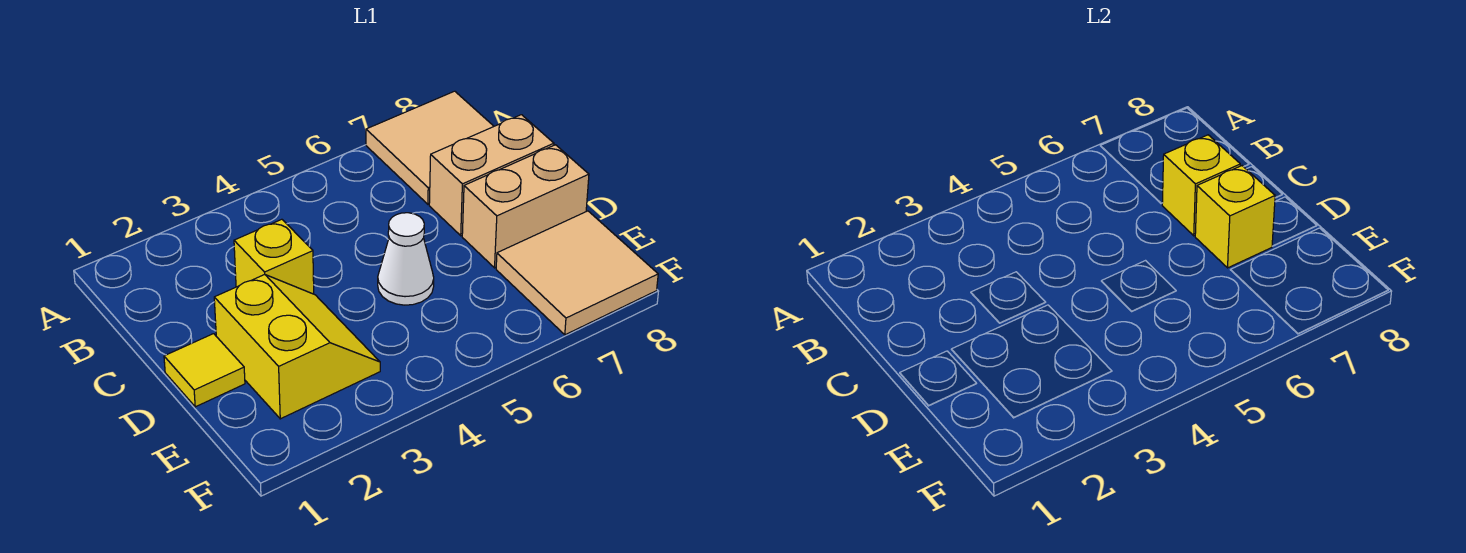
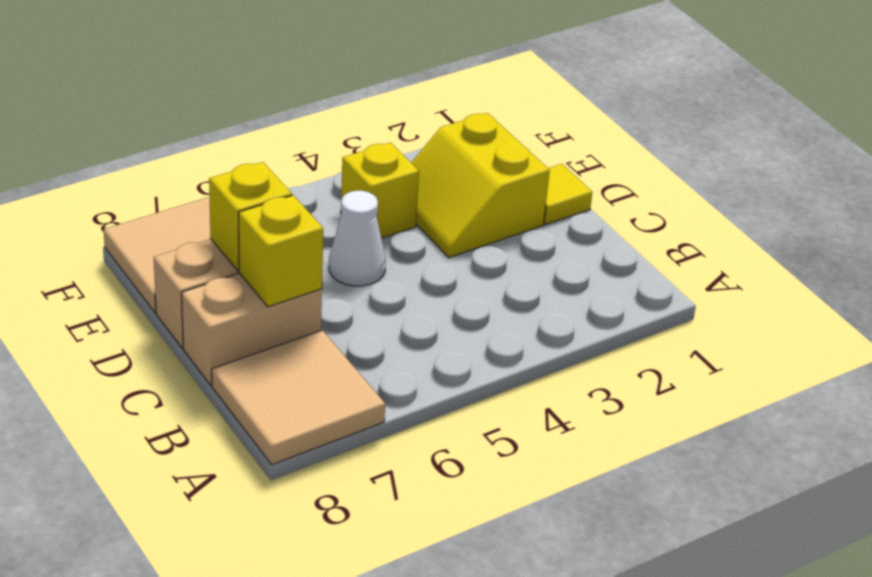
yellow 1x1 brick [234,219,314,294] -> yellow 1x1 brick moved to [341,143,419,238]

